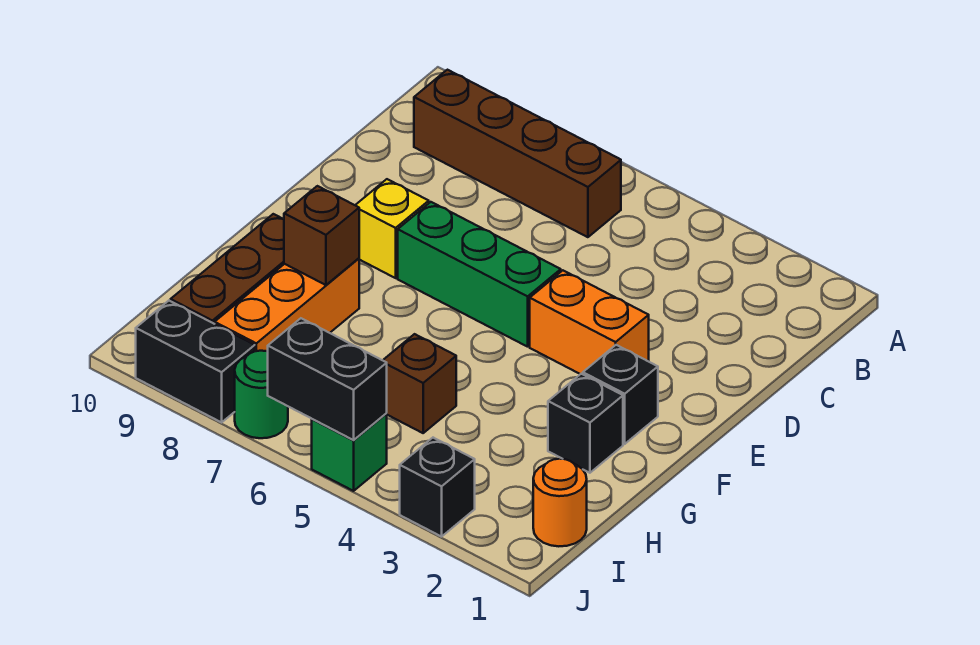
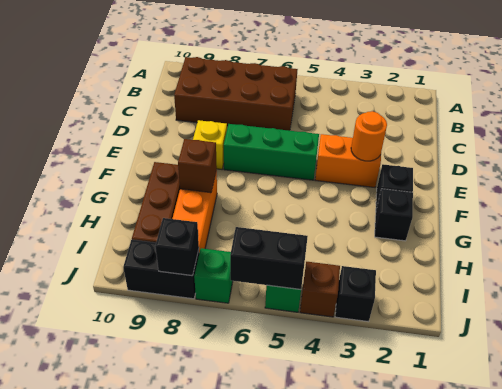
brown 1x4 brick [414,70,621,237] -> brown 2x4 brick [174,57,298,131]
brown 1x1 brick [383,334,456,433] -> brown 1x1 brick moved to [300,262,340,317]
orange 1x1 round brick [533,459,587,546] -> orange 1x1 round brick moved to [351,111,387,161]
green 1x1 round brick [235,351,288,438] -> green 1x1 brick [194,248,233,303]
none -> black 1x1 brick [155,218,199,276]

